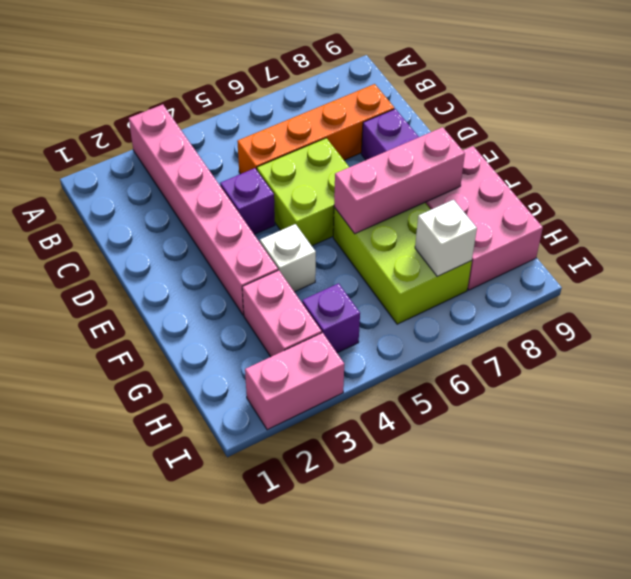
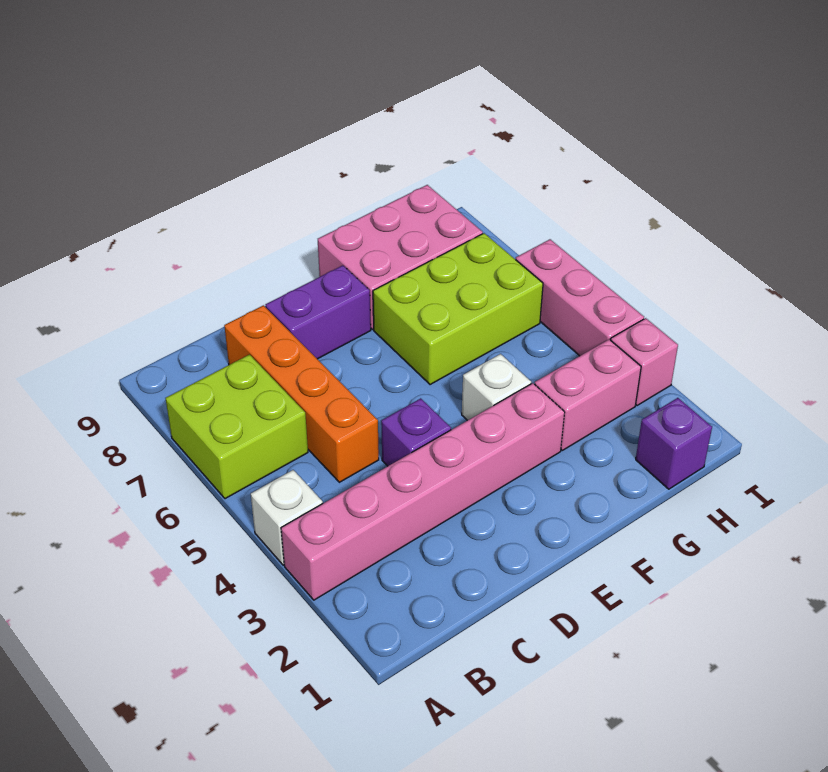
lime 2x2 brick [257,138,349,246] -> lime 2x2 brick moved to [165,355,308,499]
pink 1x3 brick [334,127,465,234] -> pink 1x3 brick moved to [516,239,644,356]
purple 1x1 brick [302,283,360,353] -> purple 1x1 brick moved to [636,398,712,489]
white 1x1 brick [415,200,477,276] -> white 1x1 brick moved to [251,470,323,565]
pink 1x2 brick [245,333,344,430] -> pink 1x1 brick [611,318,678,406]

